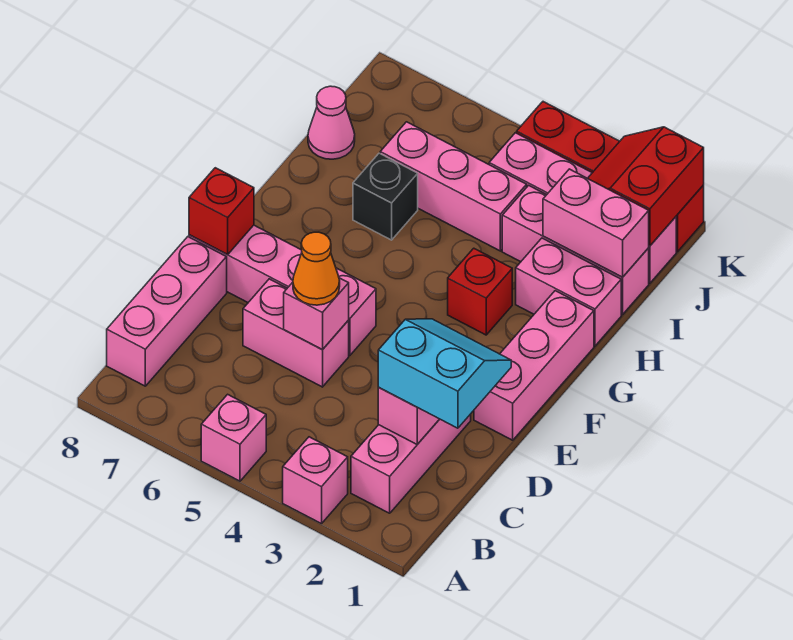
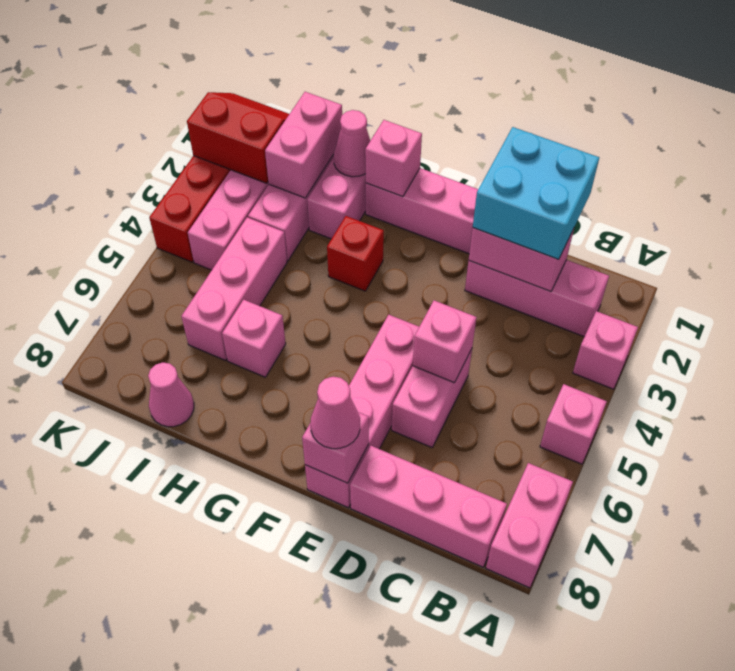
none -> pink 1x2 brick [486,463,573,588]
cyan 2x2 slope [378,319,511,428] -> cyan 2x2 brick [473,127,599,259]
orange 1x1 cone [293,232,340,305] -> none
red 1x1 brick [189,168,254,255] -> pink 1x1 brick [302,412,369,483]
none -> pink 1x1 cone [311,377,360,449]
none -> pink 1x1 brick [365,120,422,197]
none -> pink 1x1 cone [333,110,370,177]
black 1x1 brick [353,153,418,240] -> pink 1x1 brick [222,300,286,377]
red 2x2 slope [588,127,704,246] -> red 2x2 slope turned to [187,92,289,183]

